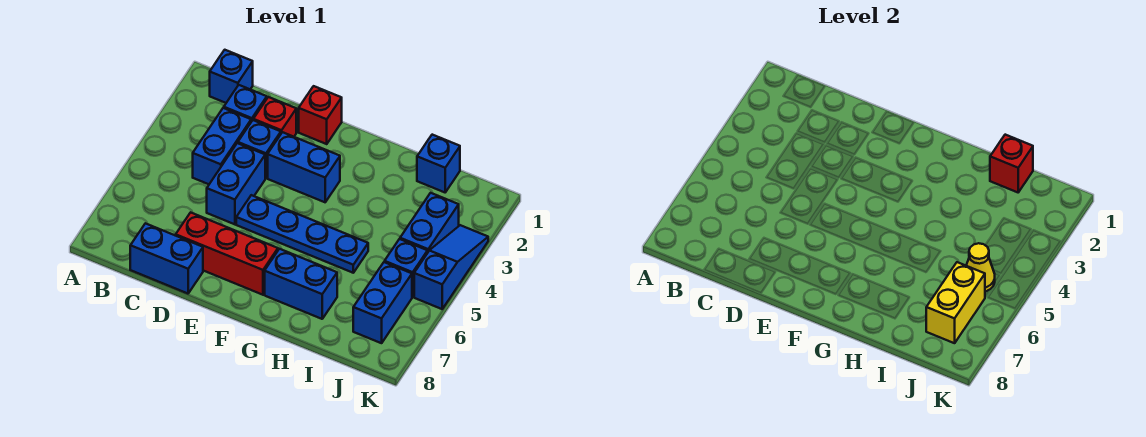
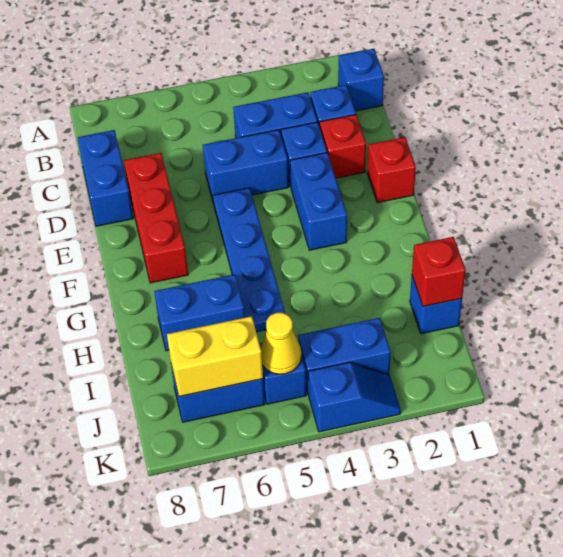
blue 1x2 brick [265,249,337,319] -> blue 1x2 brick turned to [154,274,245,351]
blue 1x3 slope [414,225,488,309] -> blue 1x2 slope [308,362,401,432]

